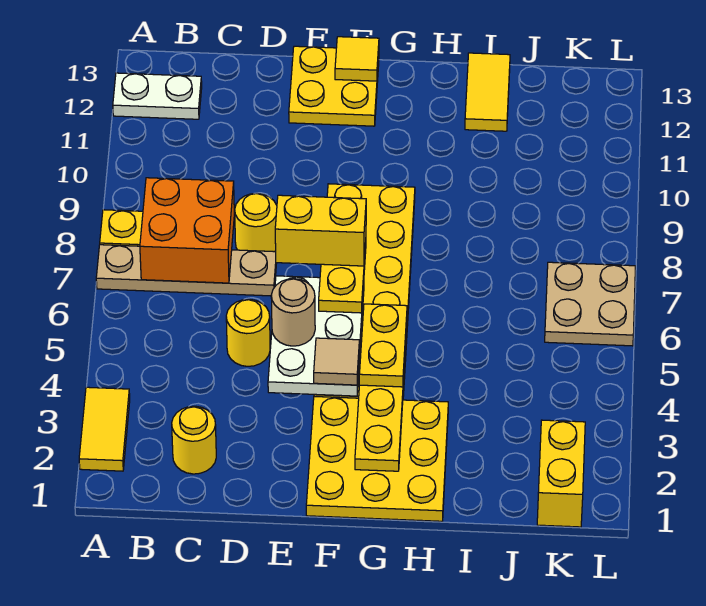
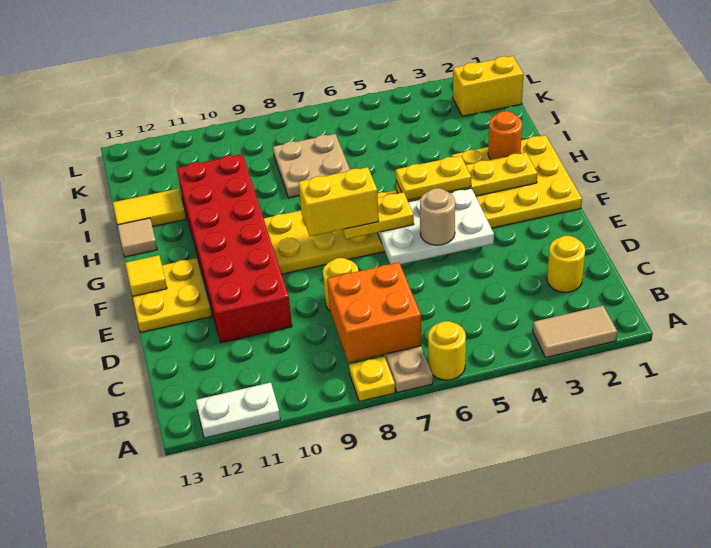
yellow 1x2 tile [79,387,130,471] -> tan 1x2 tile [533,306,617,358]
white 1x2 plate [113,73,202,119] -> white 1x2 plate turned to [196,382,280,438]
yellow 1x1 round brick [226,299,270,366] -> yellow 1x1 round brick moved to [428,321,466,380]
none -> red 2x6 brick [177,154,292,343]
yellow 1x2 brick [275,195,366,266] -> yellow 1x2 brick turned to [299,167,379,236]
tan 1x1 tile [314,338,359,385] -> tan 1x1 tile moved to [117,218,157,257]
none -> orange 1x1 round brick [488,111,522,160]
tan 2x2 plate [545,262,635,346] -> tan 2x2 plate moved to [273,134,350,198]

